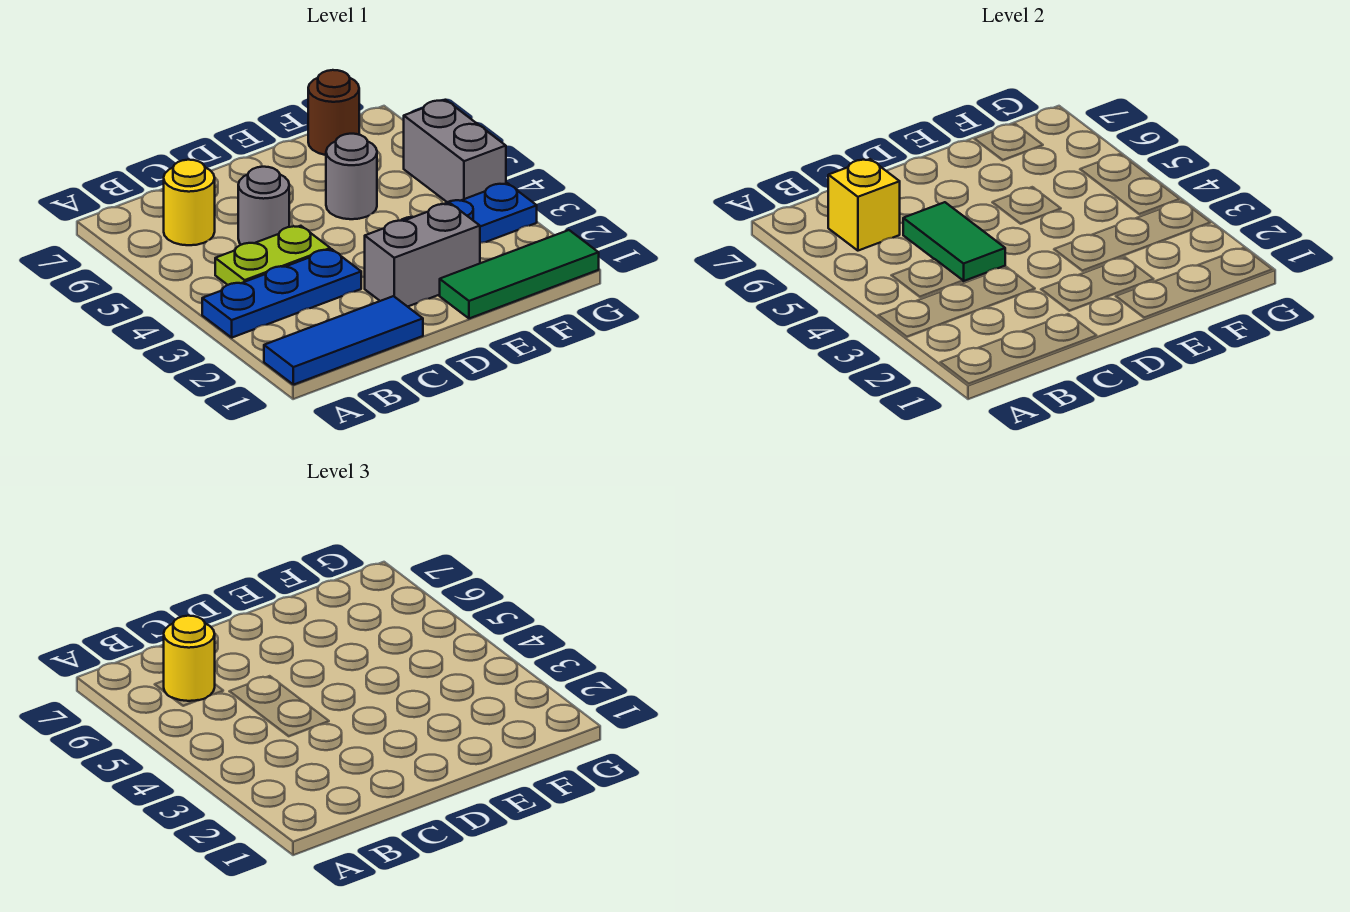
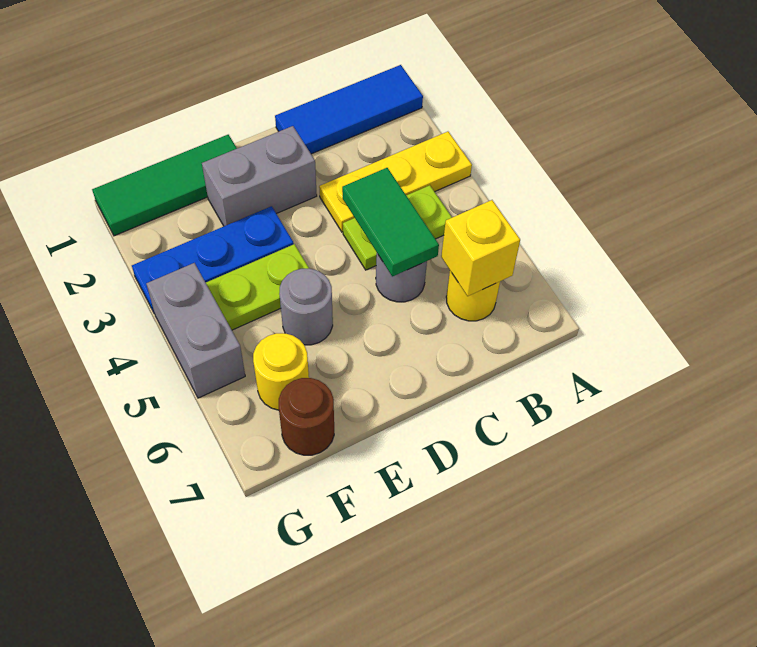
blue 1x3 plate [202,249,361,338] -> yellow 1x3 plate [319,132,472,232]
yellow 1x1 round brick [164,616,215,701] -> yellow 1x1 round brick moved to [253,333,309,410]
none -> lime 1x2 plate [206,244,309,330]

